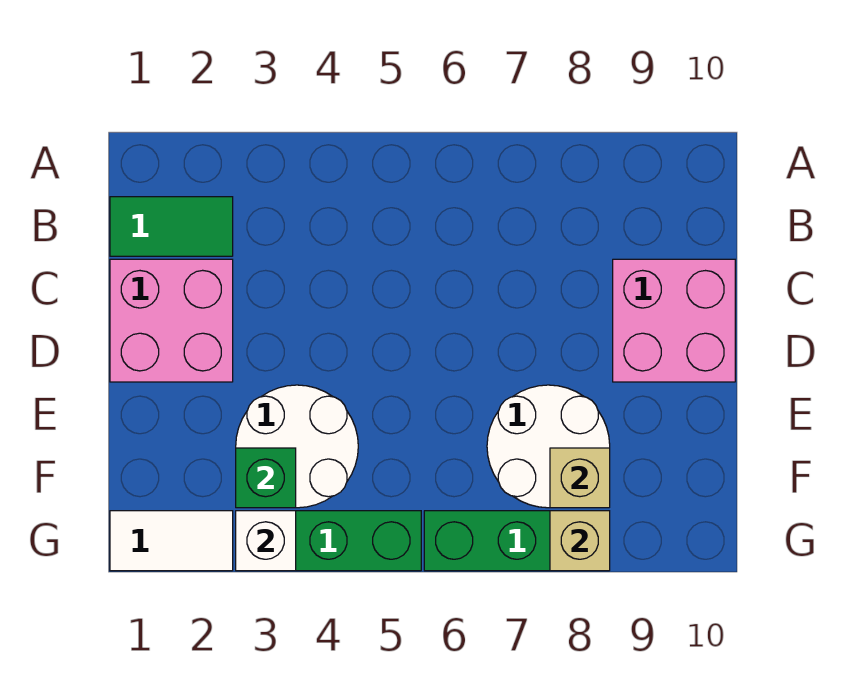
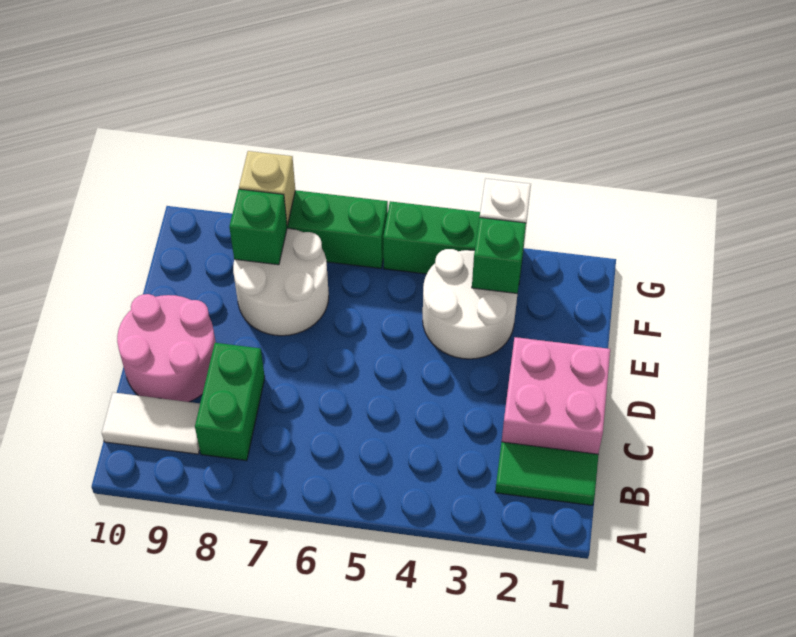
none -> green 1x2 brick [195,343,265,461]
pink 2x2 brick [613,259,735,382] -> pink 2x2 round brick [117,294,216,402]
tan 1x1 brick [550,448,610,508] -> green 1x1 brick [229,189,287,265]
white 1x2 tile [110,511,233,571] -> white 1x2 tile moved to [102,392,200,454]

